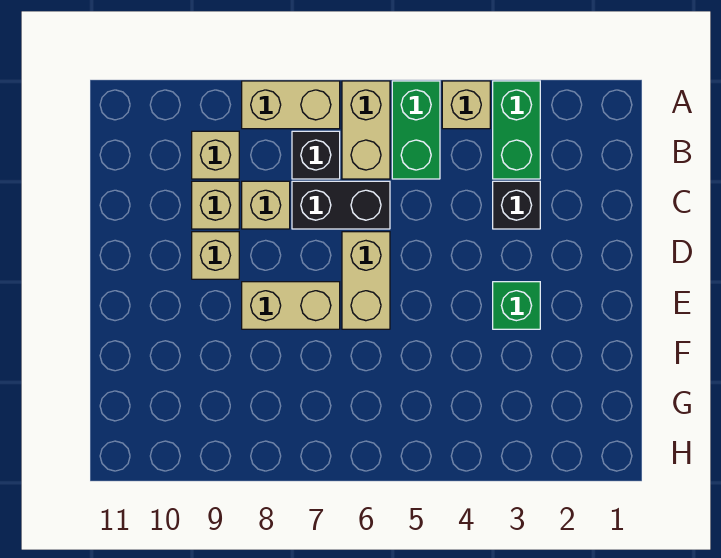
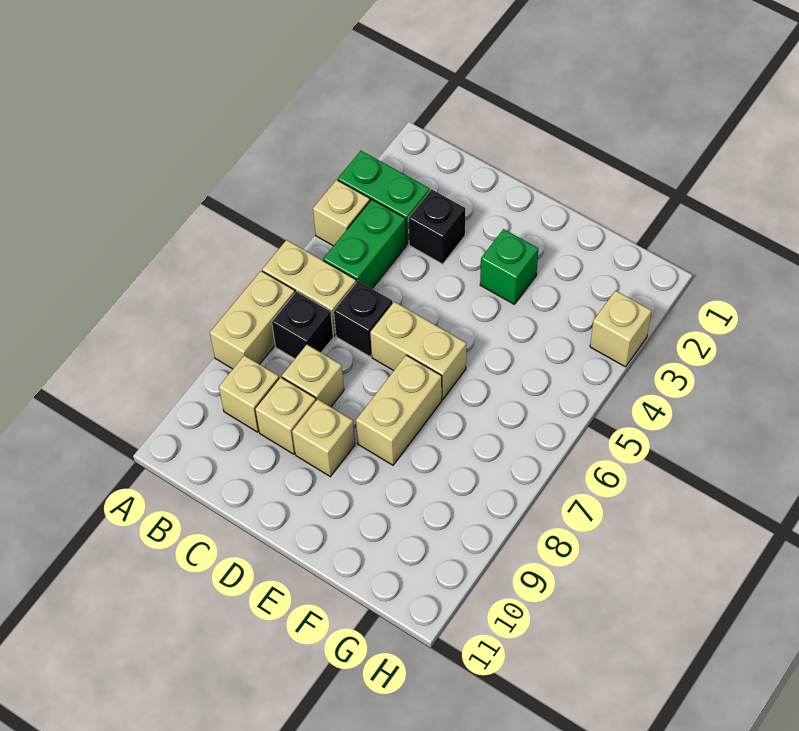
green 1x2 brick [392,81,440,179] -> green 1x2 brick turned to [323,200,406,288]
black 1x2 brick [292,181,390,229] -> black 1x1 brick [334,281,393,357]
none -> tan 1x1 brick [590,291,652,367]

